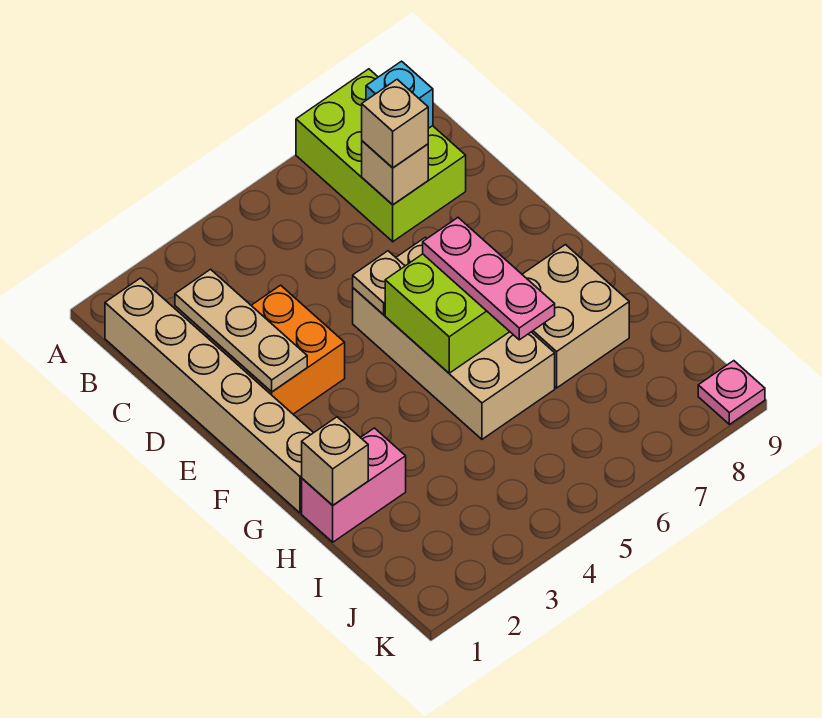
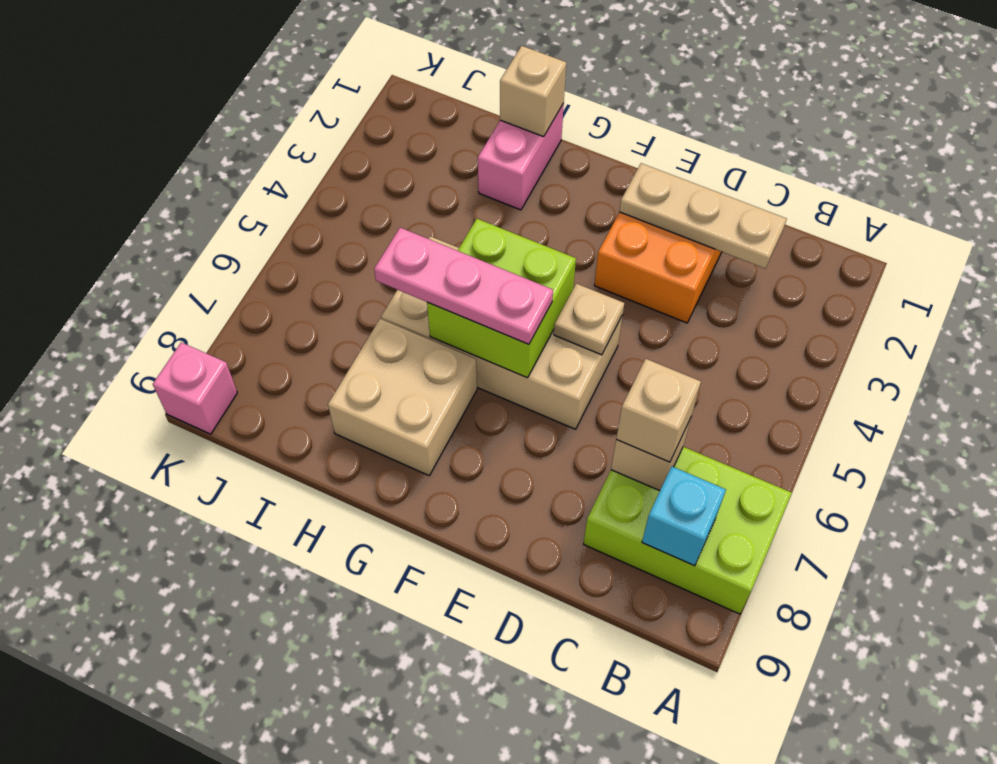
tan 1x6 brick [105,278,313,513] -> none
pink 1x1 plate [698,361,765,424] -> pink 1x1 brick [153,342,237,434]

